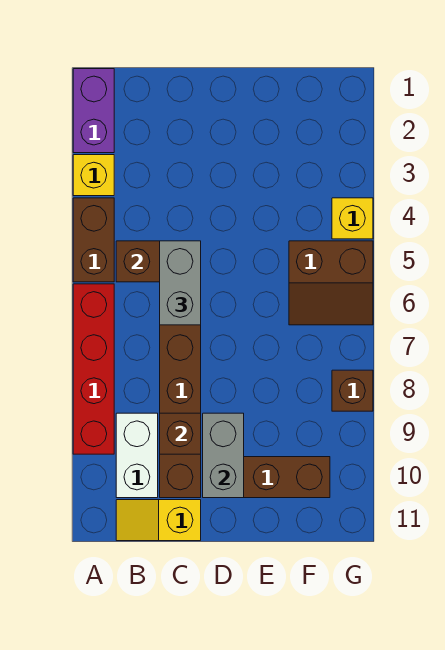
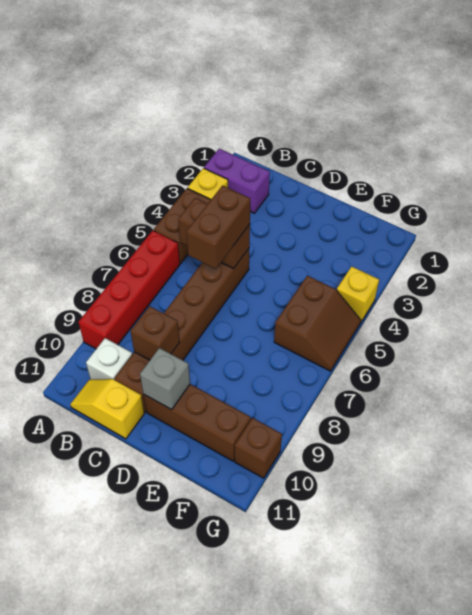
purple 1x2 brick [73,69,114,153] -> purple 1x2 brick turned to [204,149,270,213]
white 1x2 brick [116,413,158,498] -> white 1x1 brick [86,338,132,380]
grey 1x2 brick [160,241,201,325] -> brown 1x2 brick [187,185,250,269]
grey 1x2 brick [203,413,244,498] -> grey 1x1 brick [140,348,190,410]
brown 2x2 slope [289,241,373,325] -> brown 2x2 slope turned to [274,276,361,371]
brown 1x1 brick [332,370,373,411] -> brown 1x1 brick moved to [235,418,282,478]

